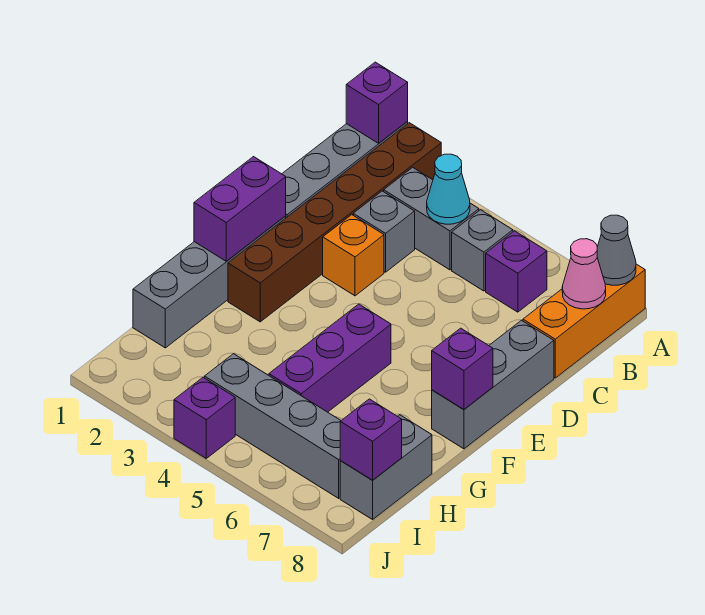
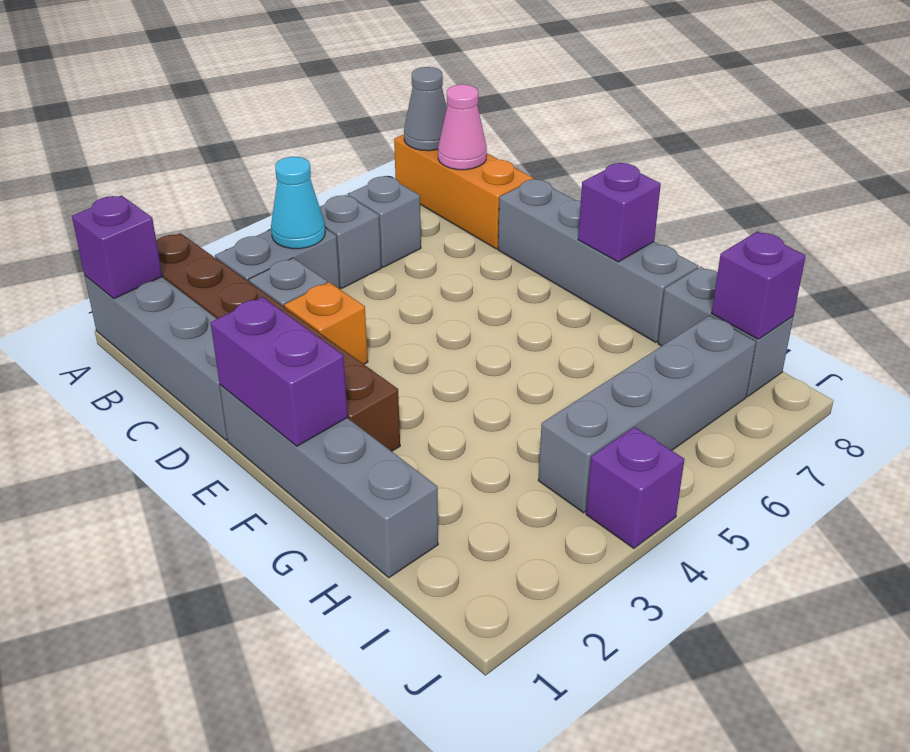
purple 1x1 brick [486,231,547,312] -> grey 1x1 brick [348,176,421,267]
grey 1x3 brick [432,320,554,449] -> grey 1x4 brick [498,179,698,343]
purple 1x3 brick [269,304,391,412] -> none

